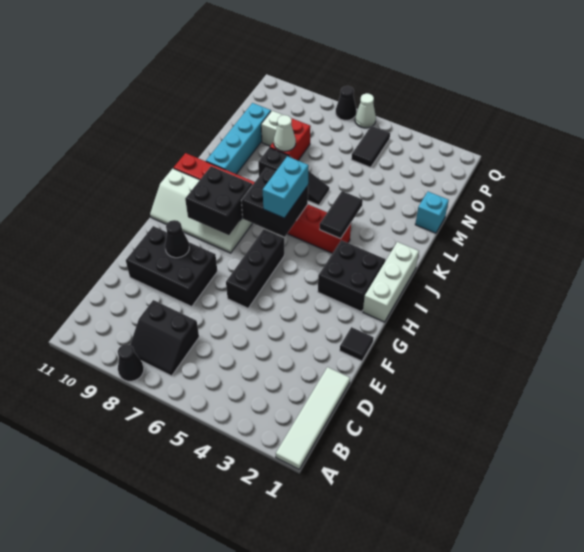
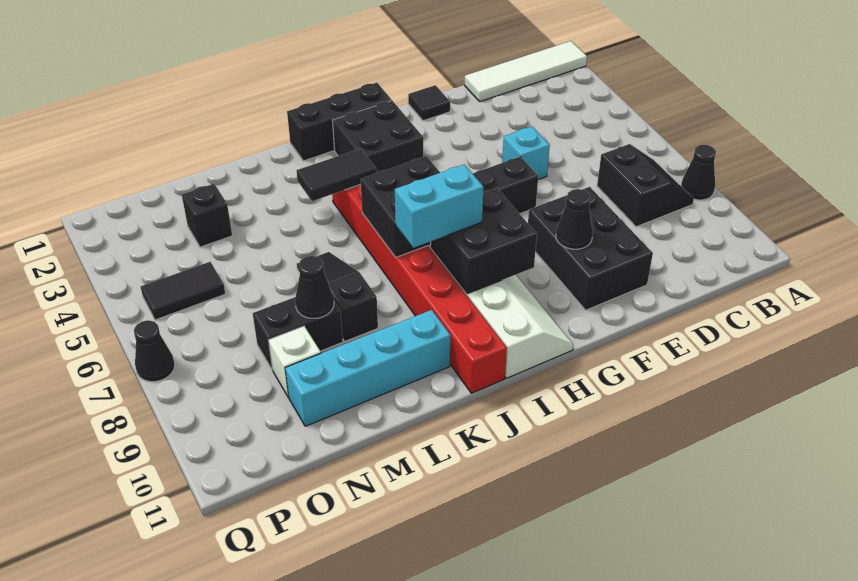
white 1x3 brick [363,242,419,322] -> black 1x3 brick [287,83,392,161]
cyan 1x2 brick [263,156,309,218] -> cyan 1x2 brick moved to [395,164,484,248]
cyan 1x1 brick [415,192,449,233] -> cyan 1x1 brick moved to [502,126,550,180]
red 1x2 brick [270,118,311,160] -> black 1x2 brick [253,297,343,370]
white 1x1 cone [274,115,296,151] -> black 1x1 cone [295,256,334,318]
none -> black 1x1 brick [182,184,232,247]
white 1x1 cone [355,93,376,128] -> none

